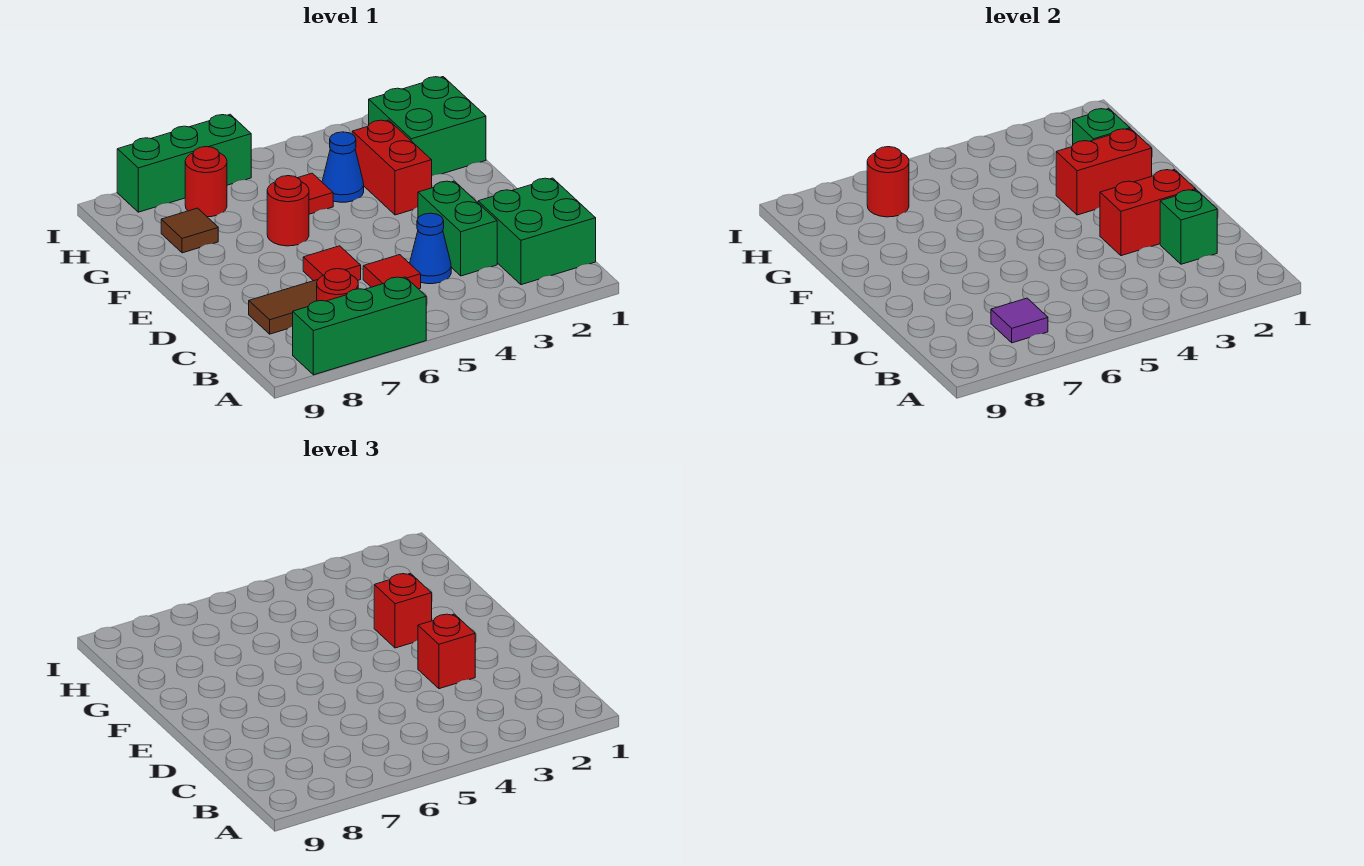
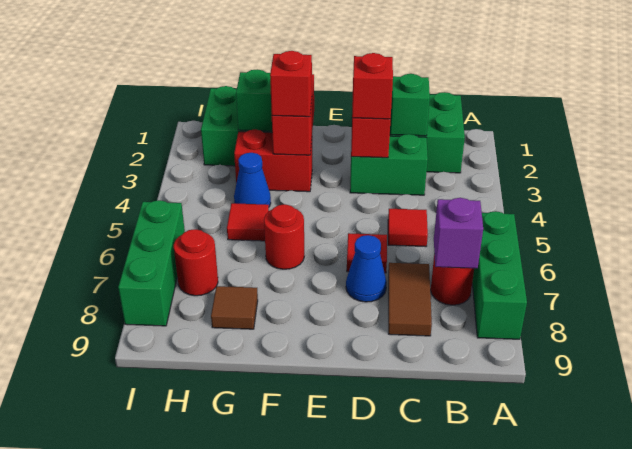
purple 1x1 tile [991,298,1048,343] -> purple 1x1 brick [434,198,483,268]
blue 1x1 cone [410,213,451,284] -> blue 1x1 cone moved to [346,235,387,302]
red 1x1 round brick [867,147,909,217] -> none

